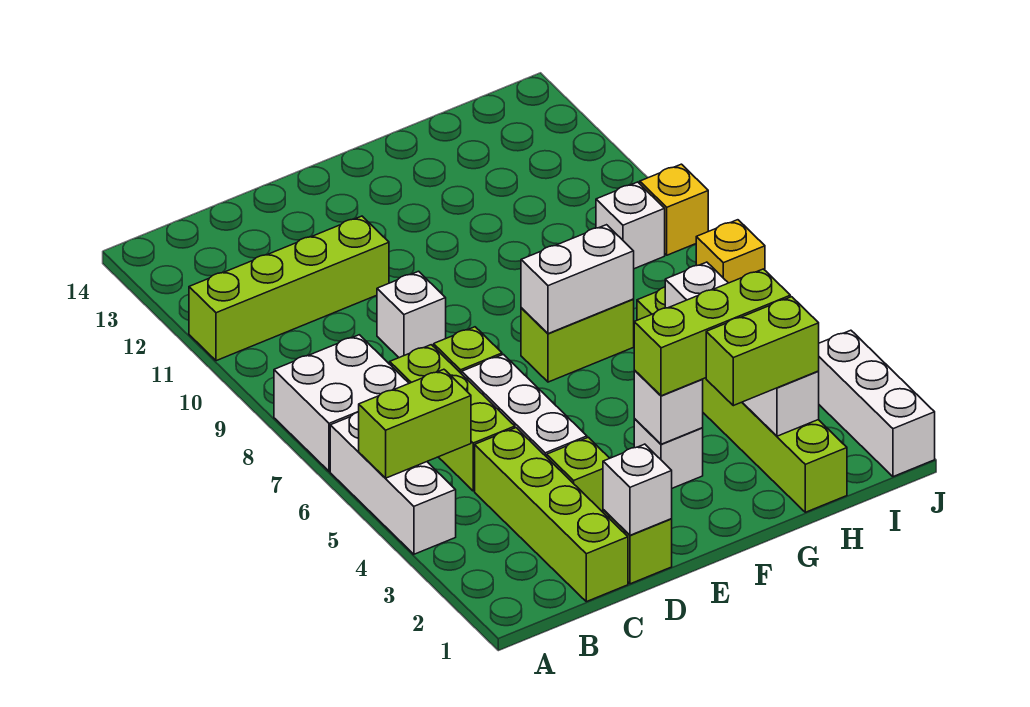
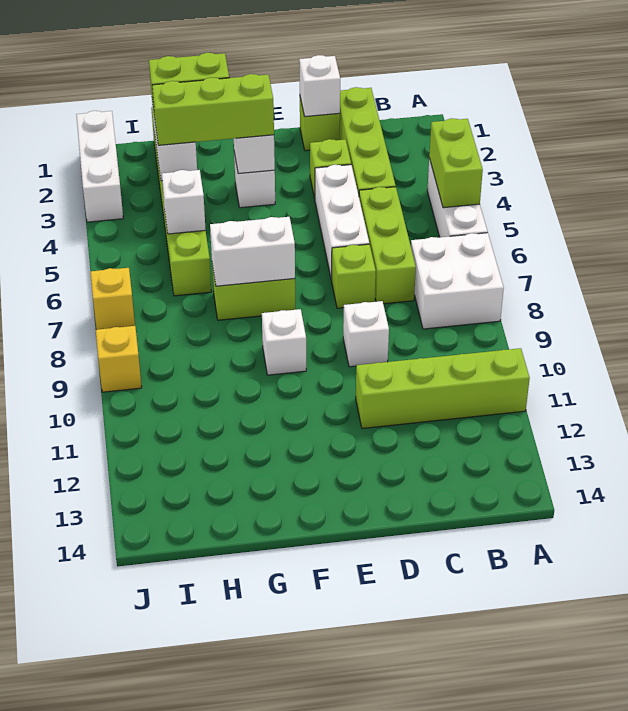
lime 1x2 brick [359,369,471,478] -> lime 1x2 brick turned to [429,118,483,208]
white 1x1 brick [596,182,665,269] -> white 1x1 brick moved to [262,309,306,375]

